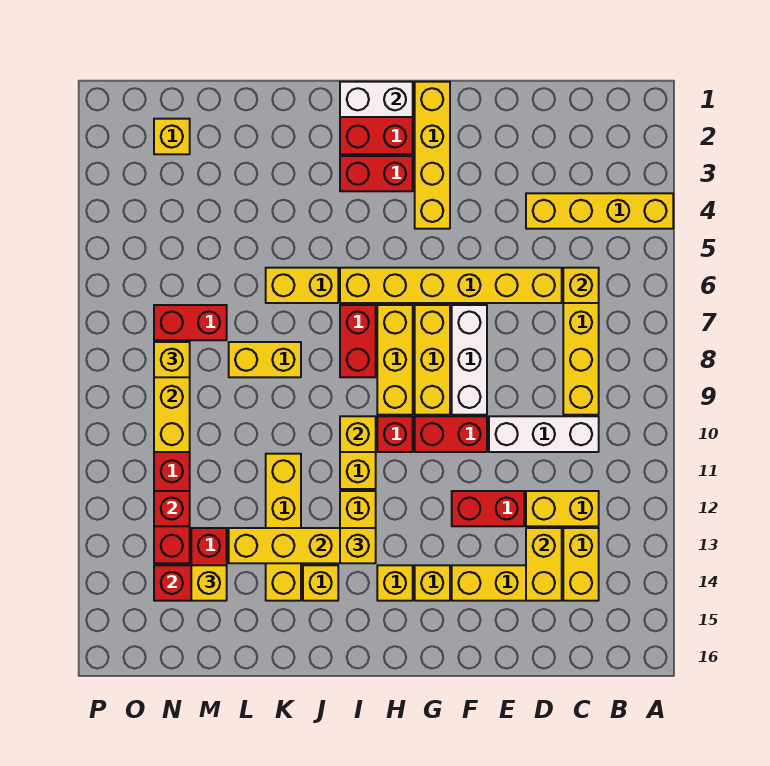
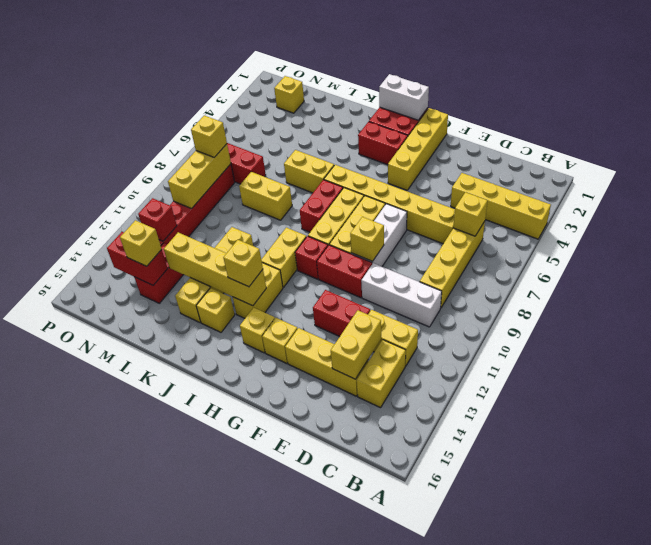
yellow 1x1 brick [340,416,376,452] -> yellow 1x1 brick moved to [350,217,384,261]

